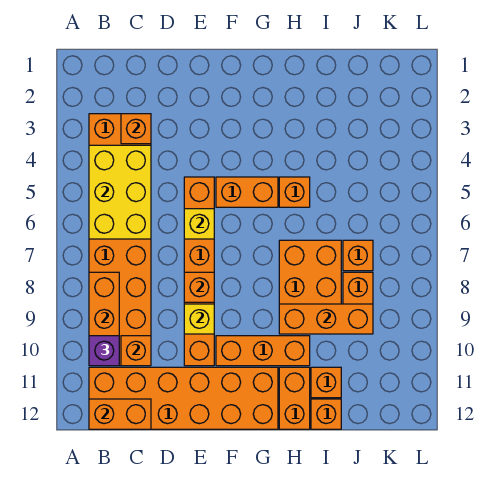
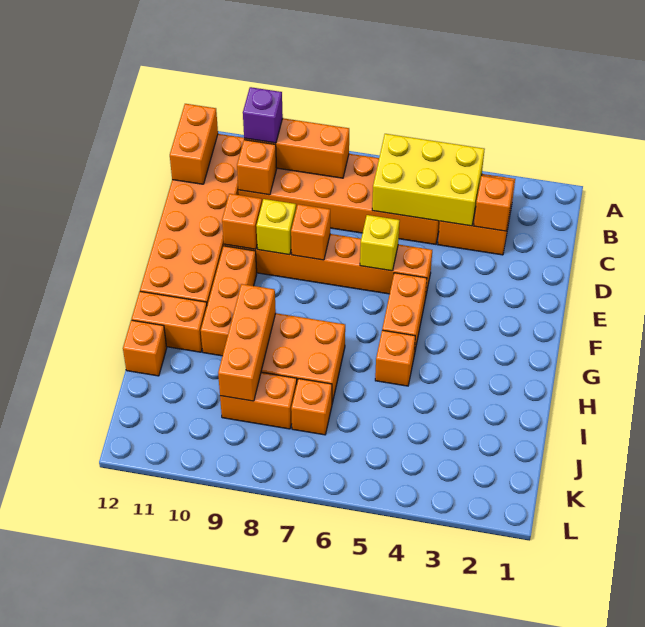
orange 1x1 brick [311,367,341,398] -> orange 1x1 brick moved to [222,194,262,249]

